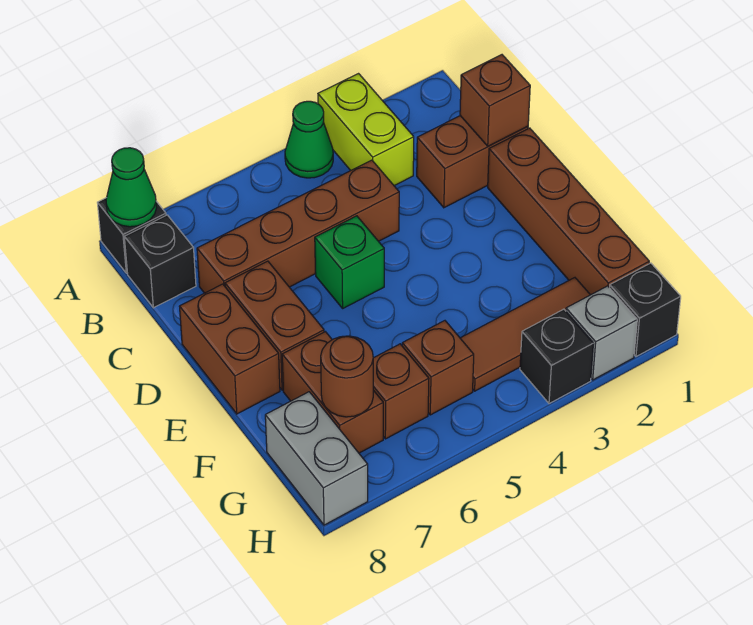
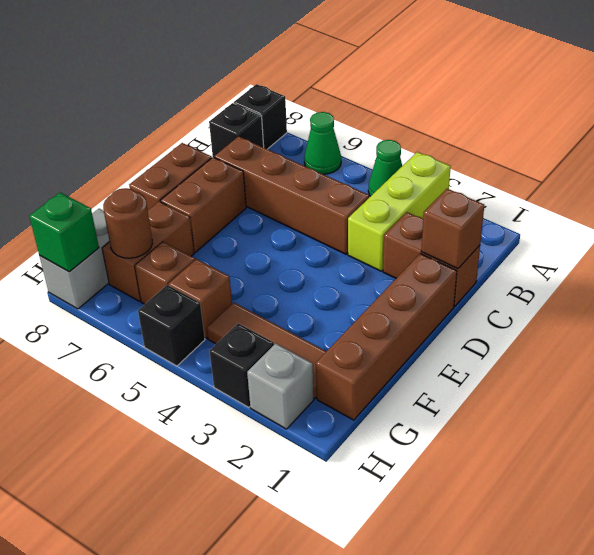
lime 1x2 brick [318,74,414,186] -> lime 1x3 brick [348,152,451,271]
green 1x1 cone [106,148,156,227] -> green 1x1 cone moved to [304,112,341,174]
green 1x1 brick [315,216,384,308] -> green 1x1 brick moved to [29,193,99,272]
black 1x1 brick [610,263,681,357] -> black 1x1 brick moved to [138,285,205,366]

